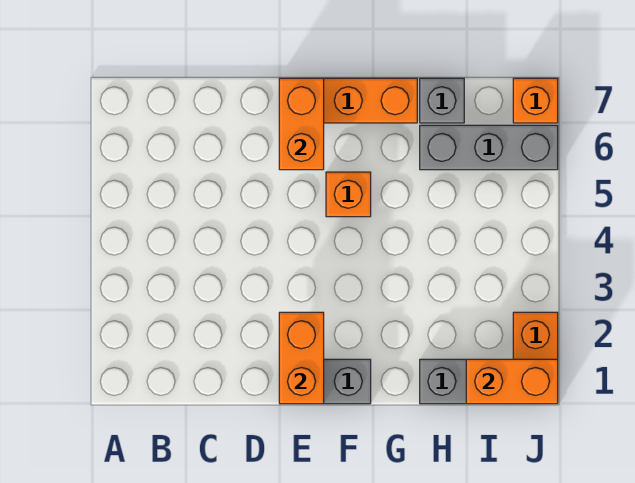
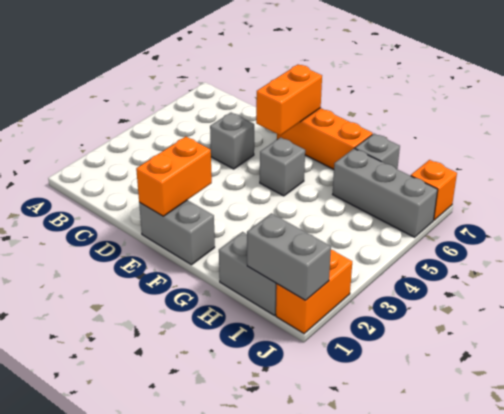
none -> grey 1x1 brick [210,113,254,169]
orange 1x1 brick [326,172,371,217] -> grey 1x1 brick [260,137,305,196]
orange 1x2 brick [466,359,558,404] -> grey 1x2 brick [247,213,331,300]

